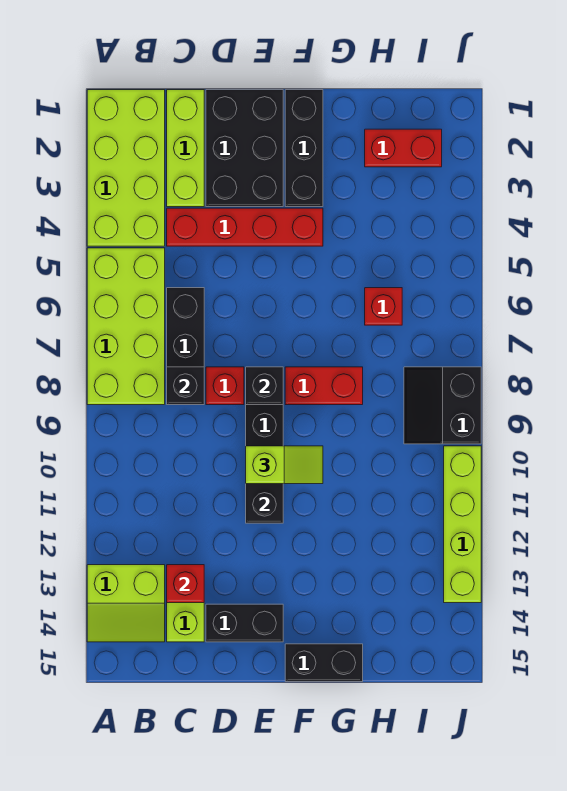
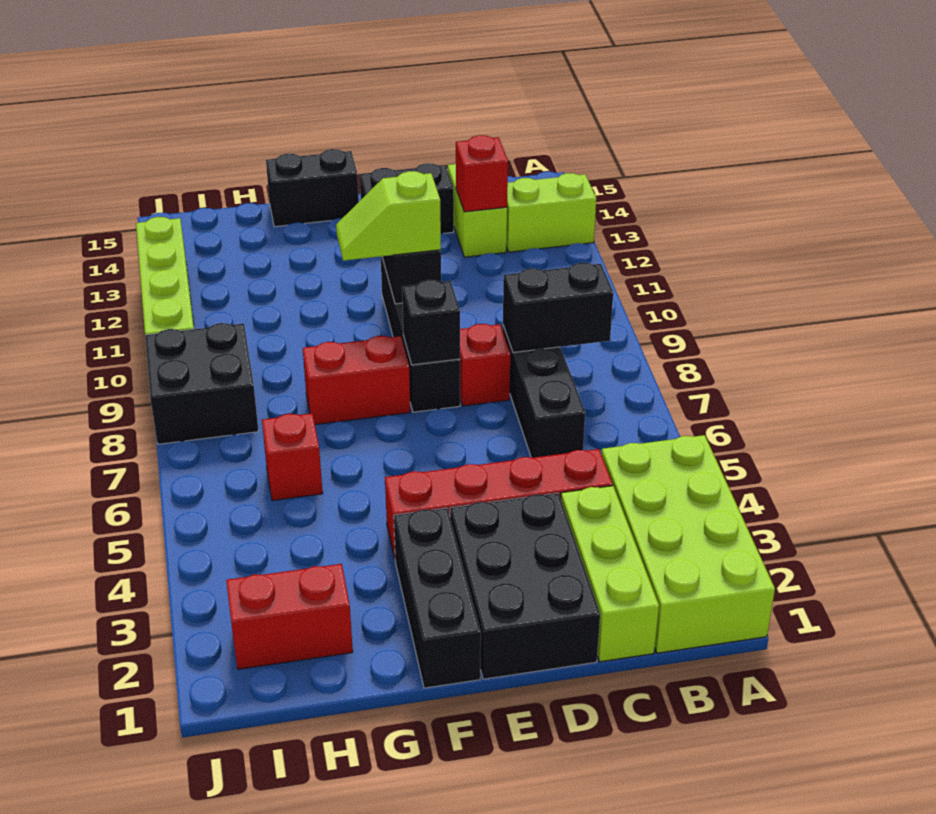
lime 2x4 brick [87,248,165,405] -> none
black 1x1 brick [167,367,204,405] -> black 1x2 brick [503,263,613,353]
black 2x2 slope [404,367,481,444] -> black 2x2 brick [145,323,258,444]

